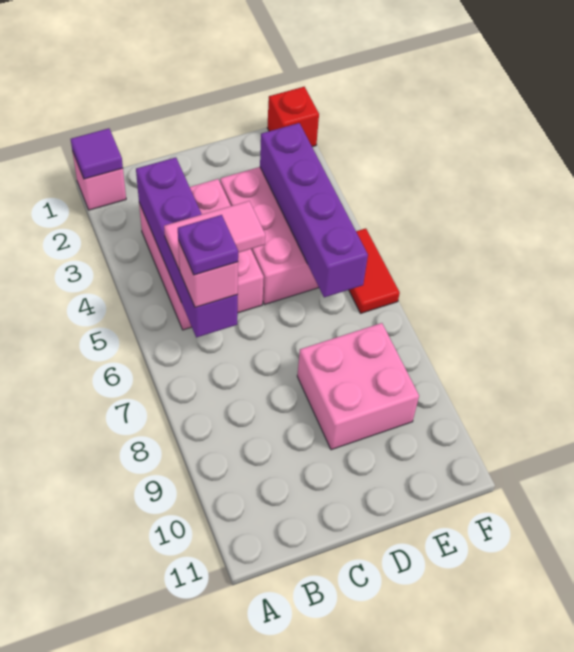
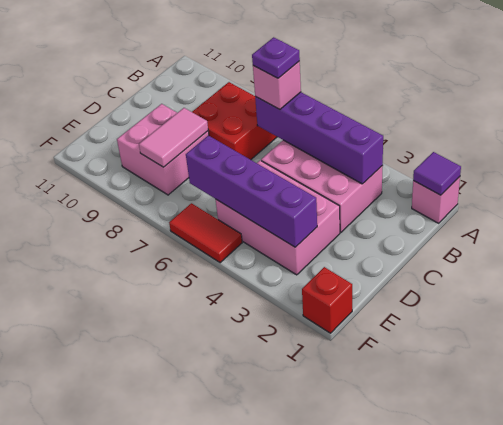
pink 1x2 tile [164,201,265,270] -> pink 1x2 tile moved to [139,108,208,167]
none -> red 2x2 brick [192,82,277,160]

